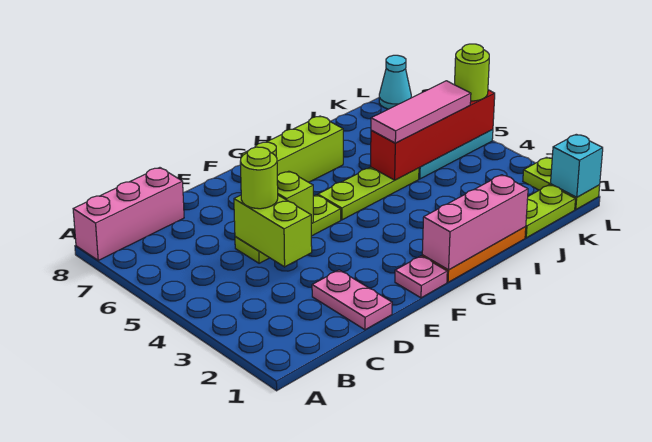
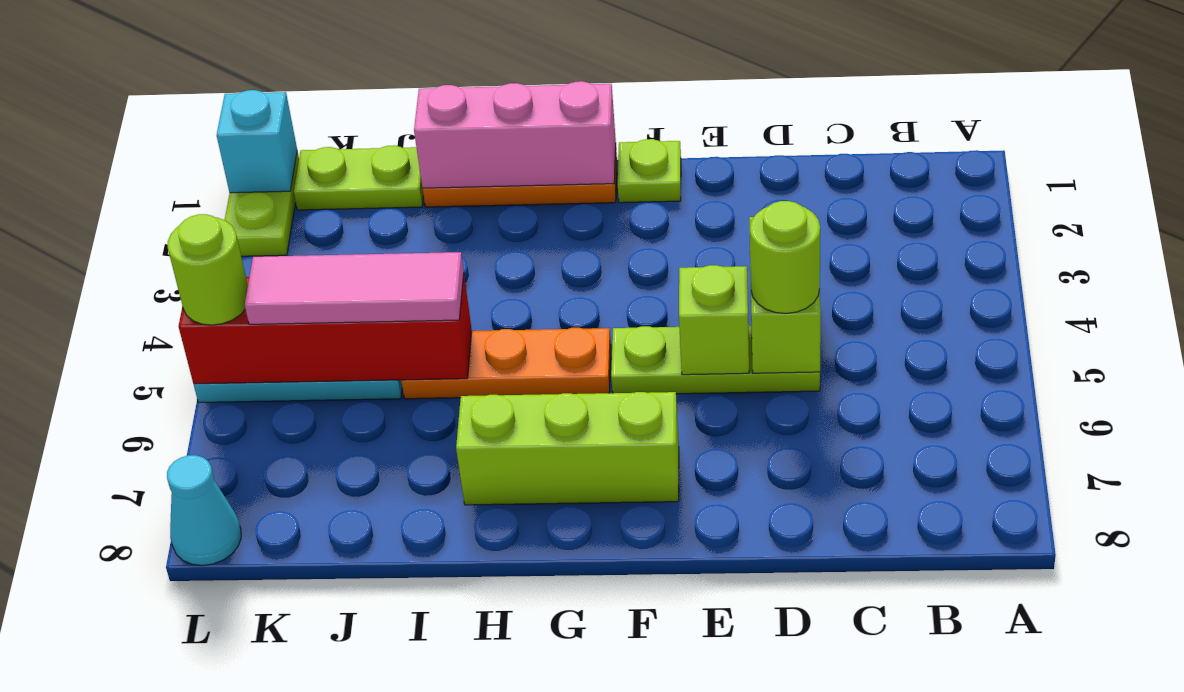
pink 1x3 brick [73,168,184,260] -> none
pink 1x2 plate [312,270,392,330] -> none
pink 1x1 plate [395,256,447,298] -> lime 1x1 plate [618,139,681,203]
lime 1x3 plate [318,167,419,220] -> orange 1x3 plate [401,328,611,399]

